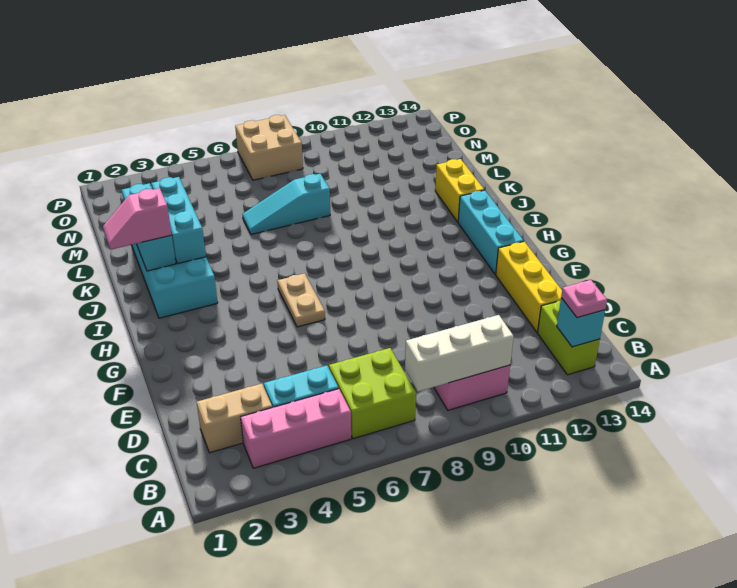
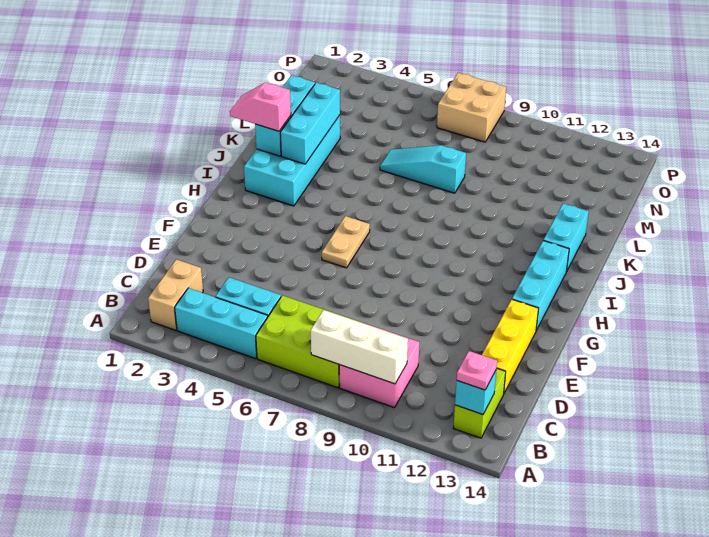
pink 1x3 brick [241,389,351,468] -> cyan 1x3 brick [175,288,268,359]
lime 2x2 brick [329,348,416,439] -> lime 2x3 brick [256,295,362,388]
tan 1x2 brick [197,384,272,453] -> tan 1x2 brick turned to [148,259,203,330]
yellow 1x2 brick [435,159,484,222] -> cyan 1x2 brick [543,203,589,270]

